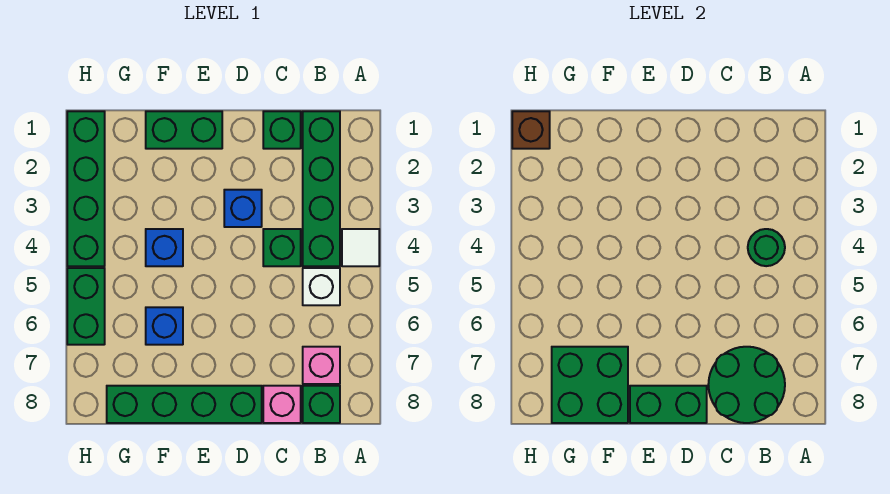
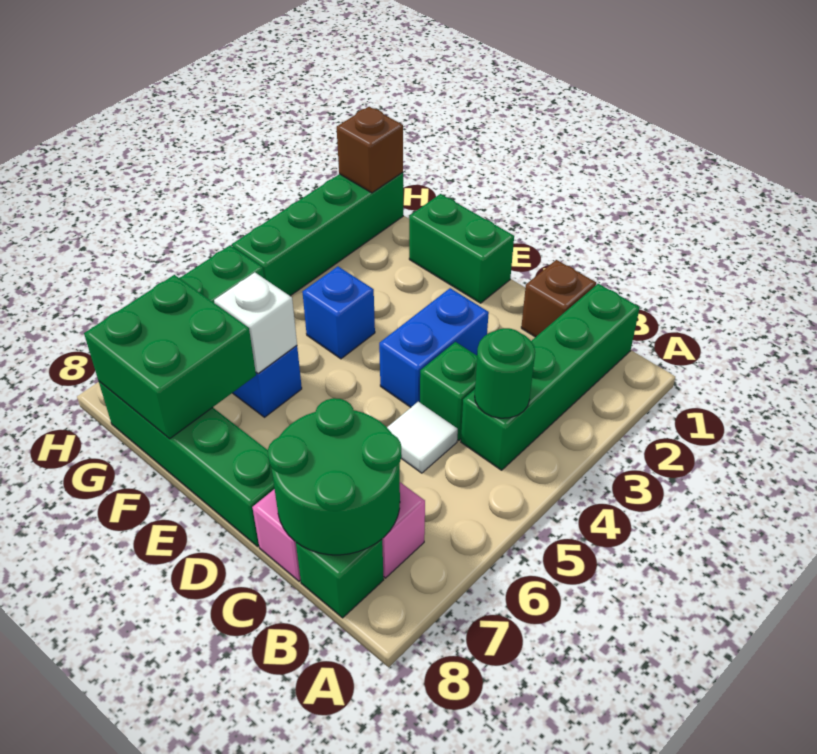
white 1x1 tile [342,229,379,266] -> white 1x1 tile moved to [387,402,458,473]
white 1x1 brick [303,268,340,305] -> white 1x1 brick moved to [214,272,297,374]
green 1x1 brick [263,111,301,149] -> brown 1x1 brick [521,260,596,337]
blue 1x1 brick [224,190,262,227] -> blue 1x2 brick [379,288,489,407]
green 1x2 brick [630,386,707,423] -> none

